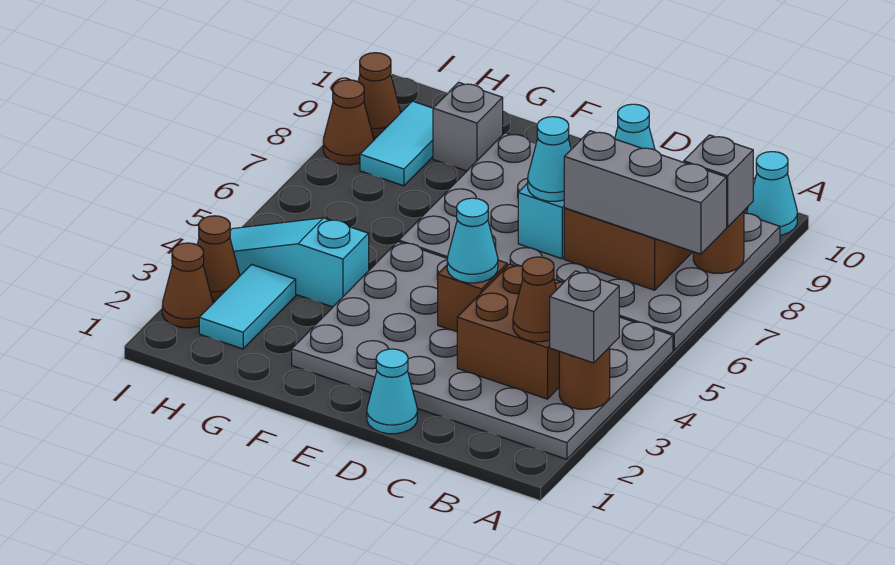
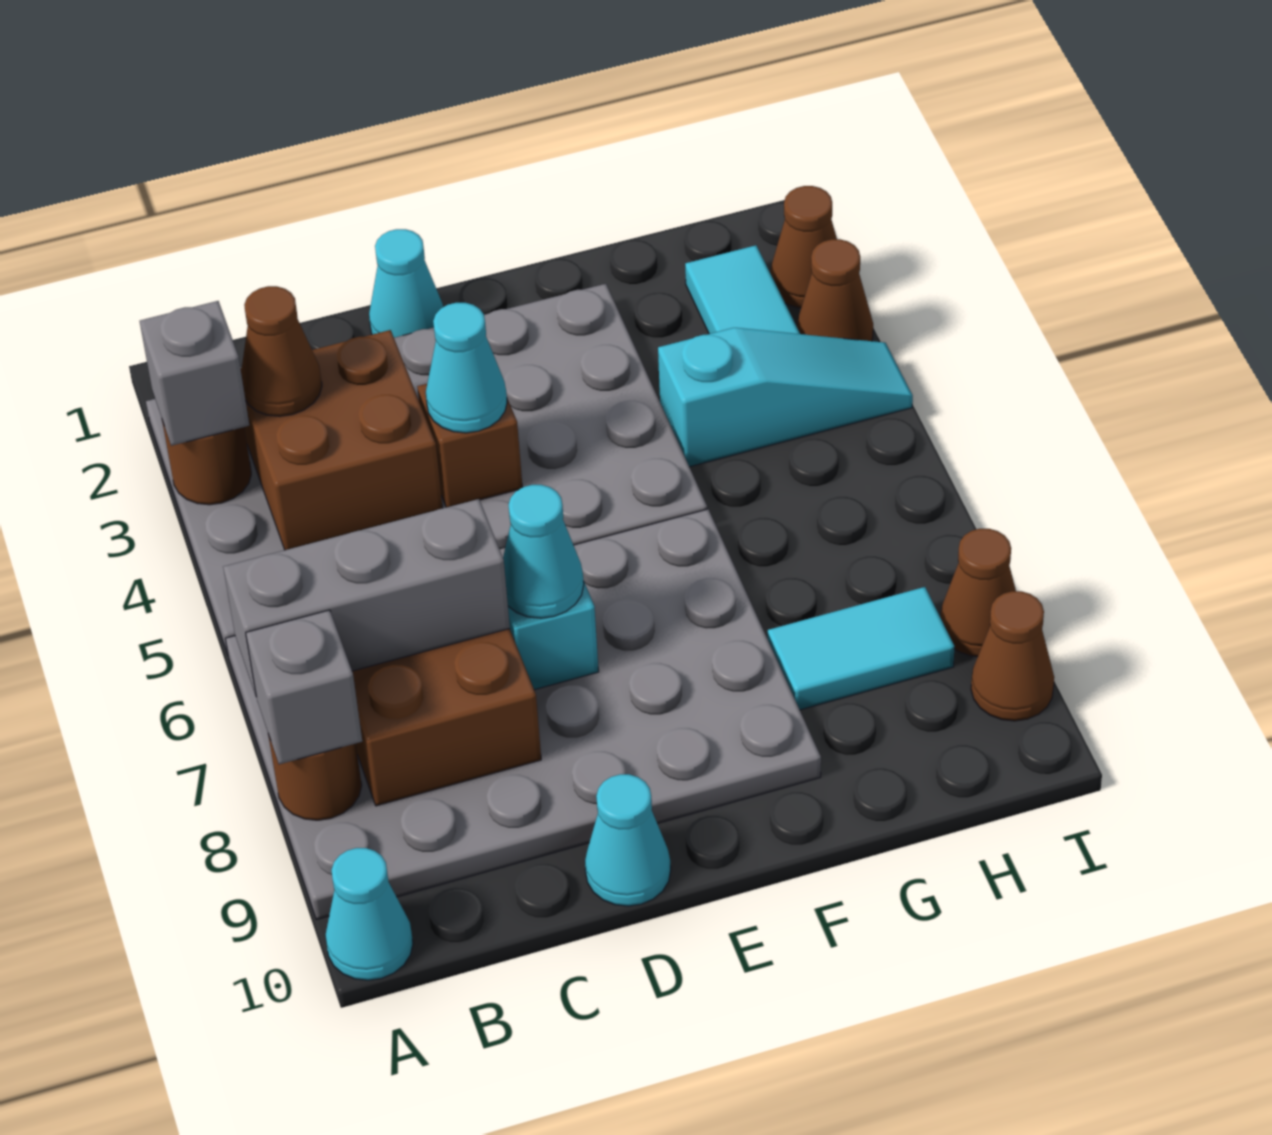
grey 1x1 brick [433,82,503,171] -> none
cyan 1x2 tile [360,101,433,186] -> cyan 1x2 tile turned to [768,587,954,710]

